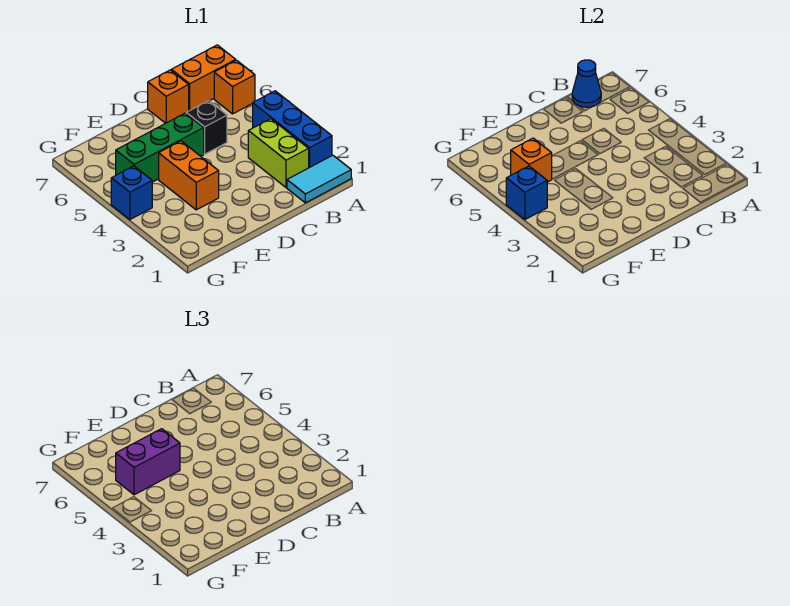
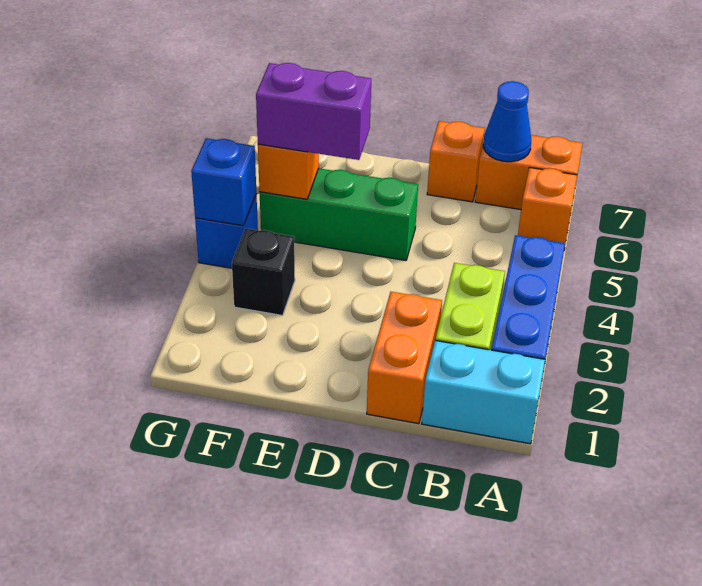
cyan 1x2 tile [287,155,351,203] -> cyan 1x2 brick [422,340,545,444]
black 1x1 brick [186,101,227,154] -> black 1x1 brick moved to [232,228,295,315]
orange 1x2 brick [159,141,219,210] -> orange 1x2 brick moved to [367,292,442,424]

